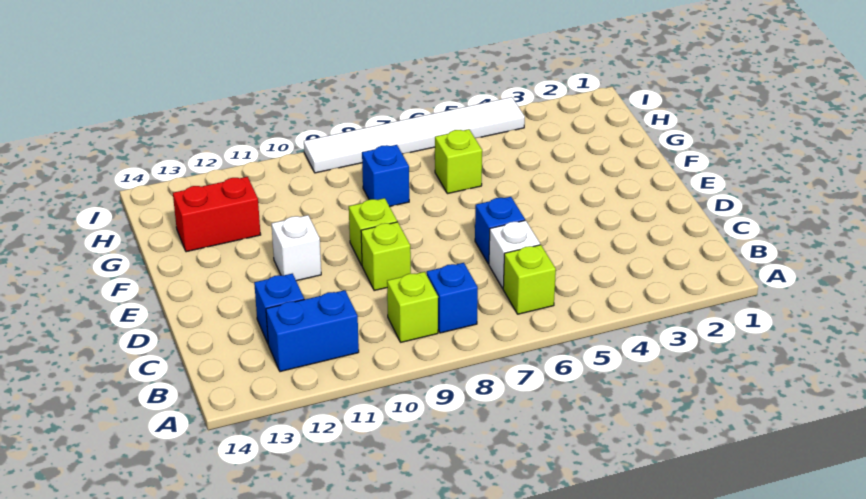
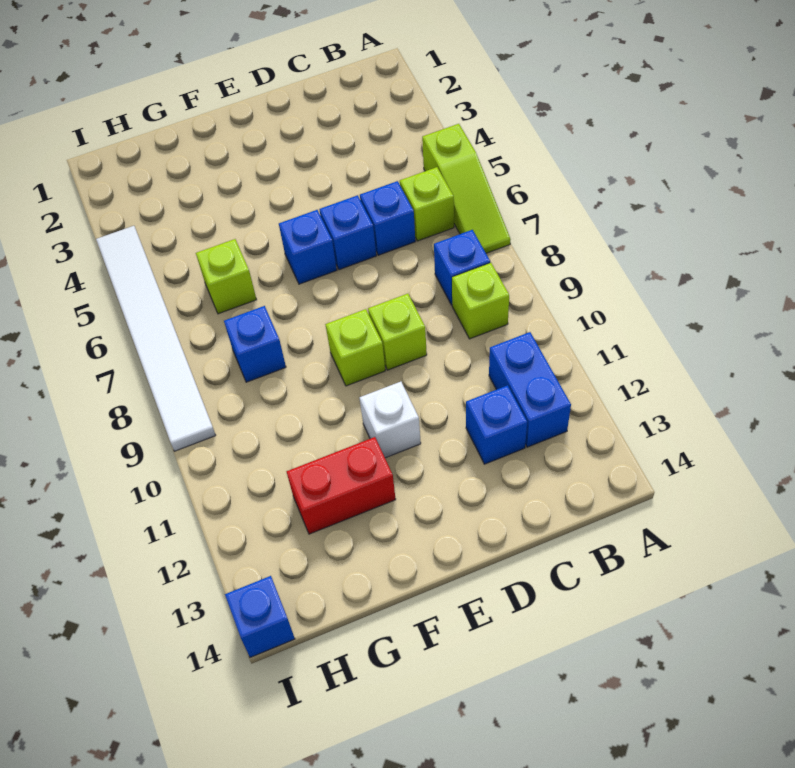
none -> lime 1x3 slope [422,124,511,253]
white 1x1 brick [489,220,540,288] -> blue 1x1 brick [360,181,415,255]
none -> blue 1x1 brick [279,210,337,284]
red 1x2 brick [173,177,261,252] -> red 1x2 brick turned to [287,437,396,534]
none -> blue 1x1 brick [225,576,295,657]

